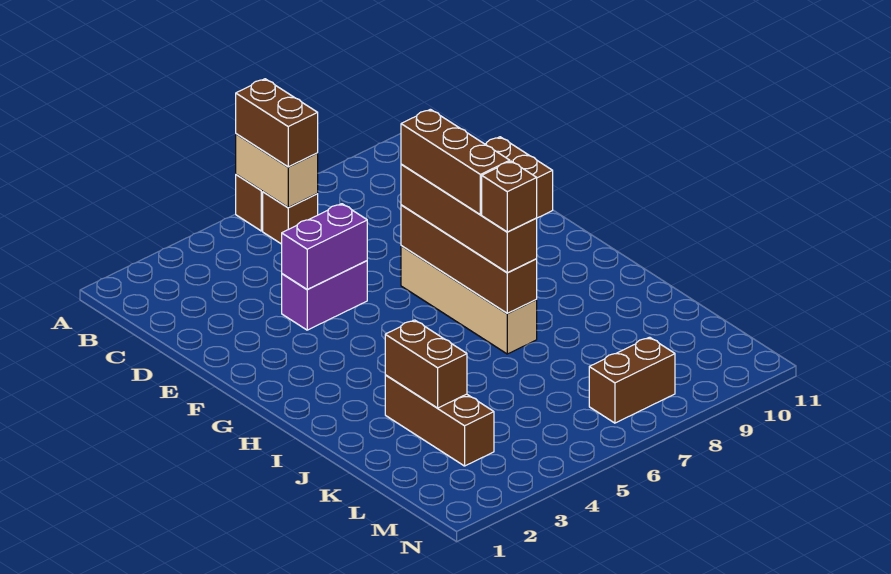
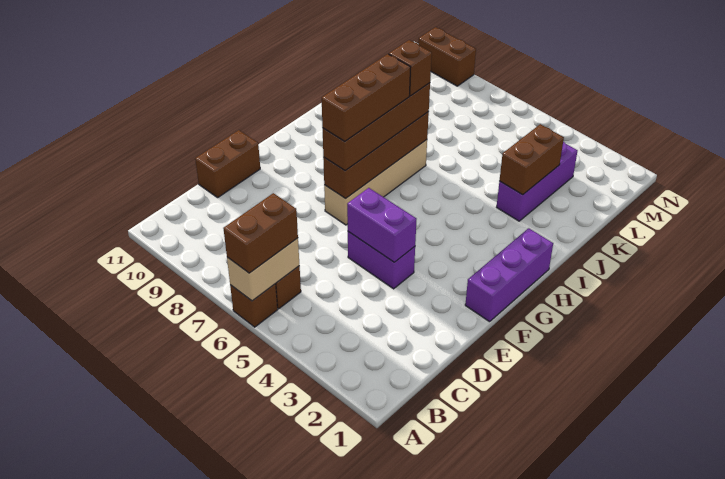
none -> purple 1x3 brick [465,228,553,322]
brown 1x3 brick [385,375,494,466] -> purple 1x3 brick [497,142,577,221]
brown 1x2 brick [589,337,675,423] -> brown 1x2 brick moved to [418,27,476,86]

